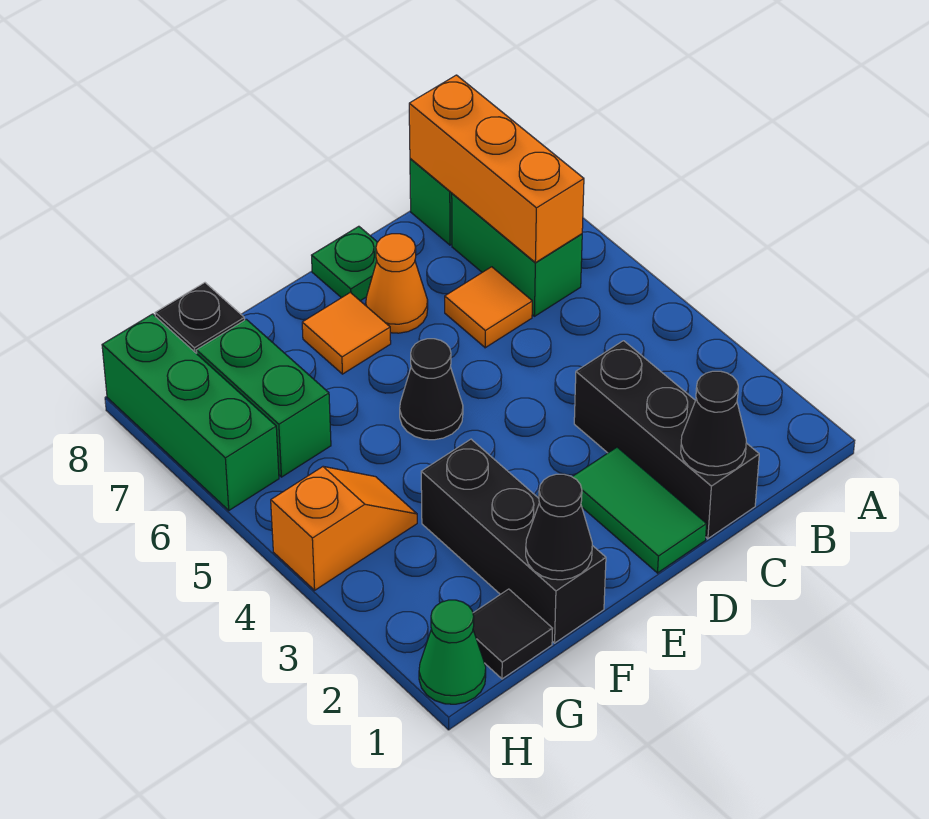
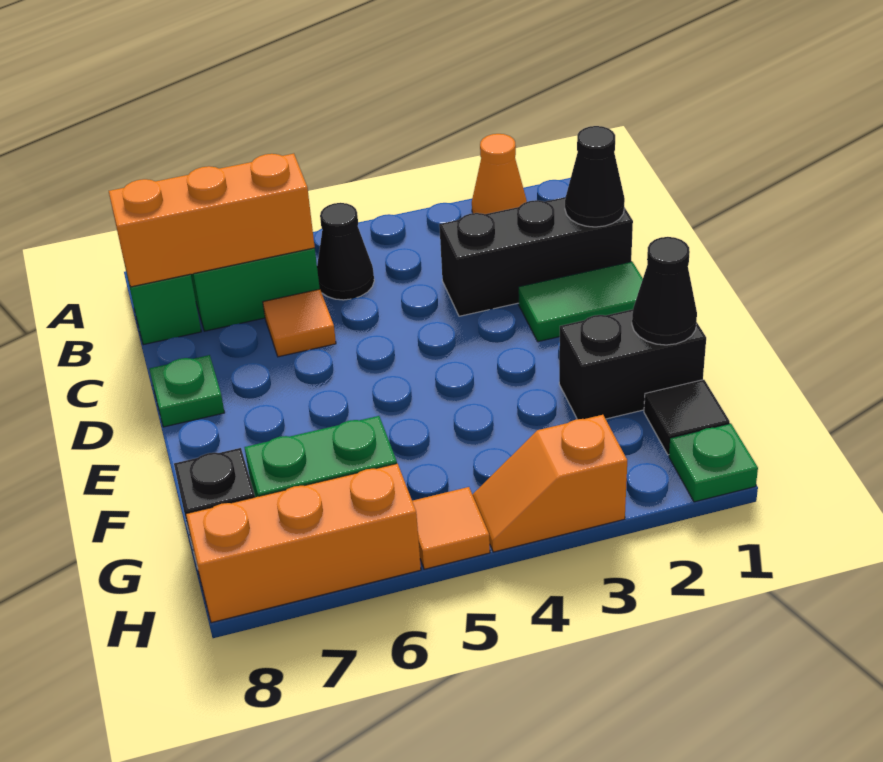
orange 1x1 cone [366,234,428,333] -> orange 1x1 cone moved to [472,134,527,214]
black 1x1 cone [400,339,463,440] -> black 1x1 cone moved to [317,203,374,300]
orange 1x1 tile [302,292,391,374] -> orange 1x1 tile moved to [412,487,490,569]
black 1x3 brick [421,439,606,643] -> black 1x2 brick [559,309,706,419]
orange 1x2 slope [271,466,417,590] -> orange 1x2 slope turned to [473,415,627,552]
green 1x1 cone [419,600,486,704] -> green 1x1 plate [669,424,758,502]
green 1x3 brick [102,314,279,510] -> orange 1x3 brick [186,464,421,623]

